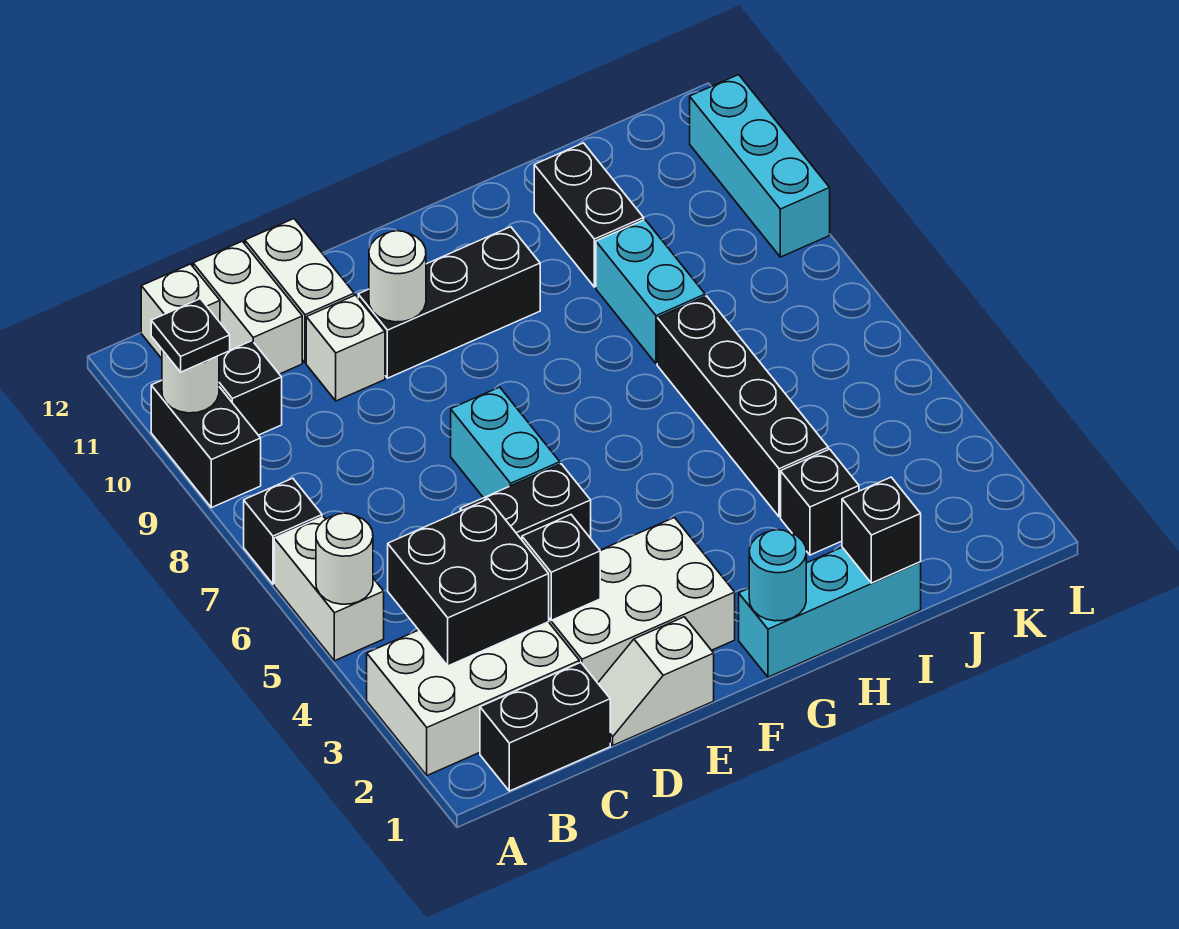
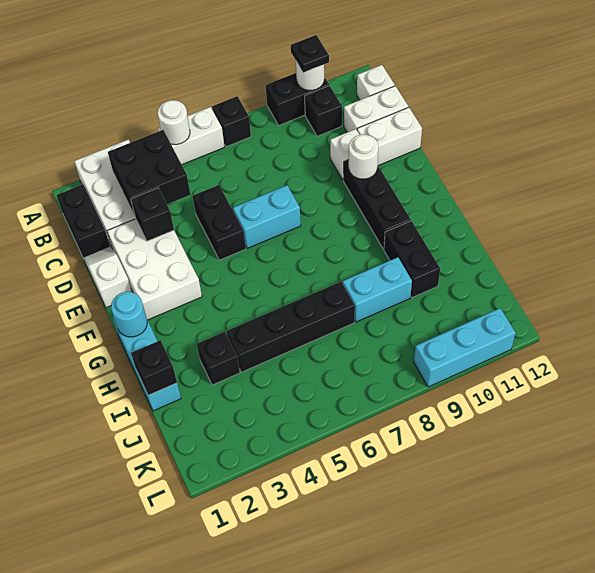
black 1x2 brick [534,143,644,287] -> black 1x2 brick turned to [384,221,440,297]

